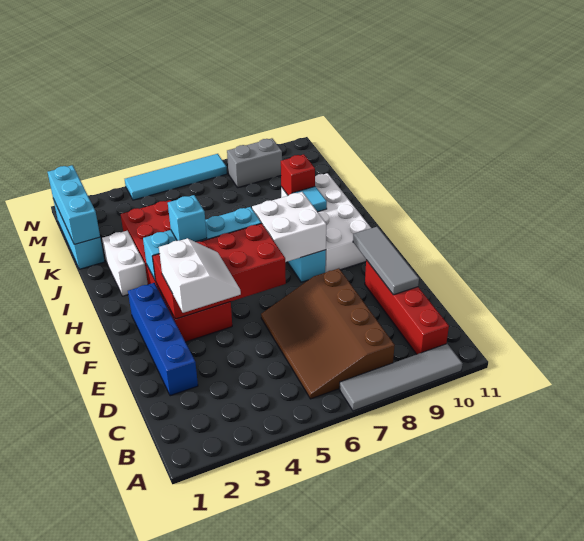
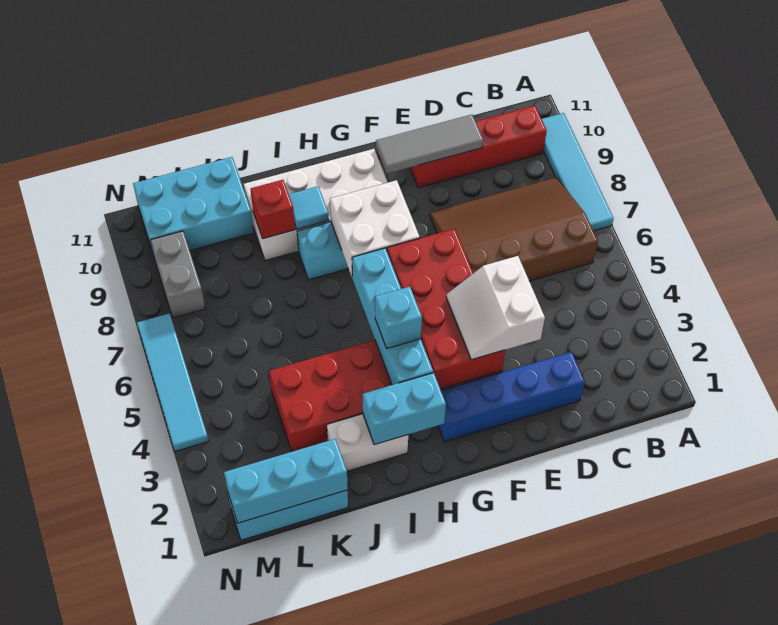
grey 1x4 tile [339,344,463,411] -> cyan 1x4 tile [542,113,614,231]
brown 3x4 slope [261,268,395,399] -> brown 3x4 slope turned to [430,177,598,281]
white 2x2 slope [159,238,241,313] -> white 2x2 slope turned to [446,256,545,360]
none -> cyan 1x2 brick [363,373,446,445]
none -> cyan 2x3 brick [133,157,254,255]

